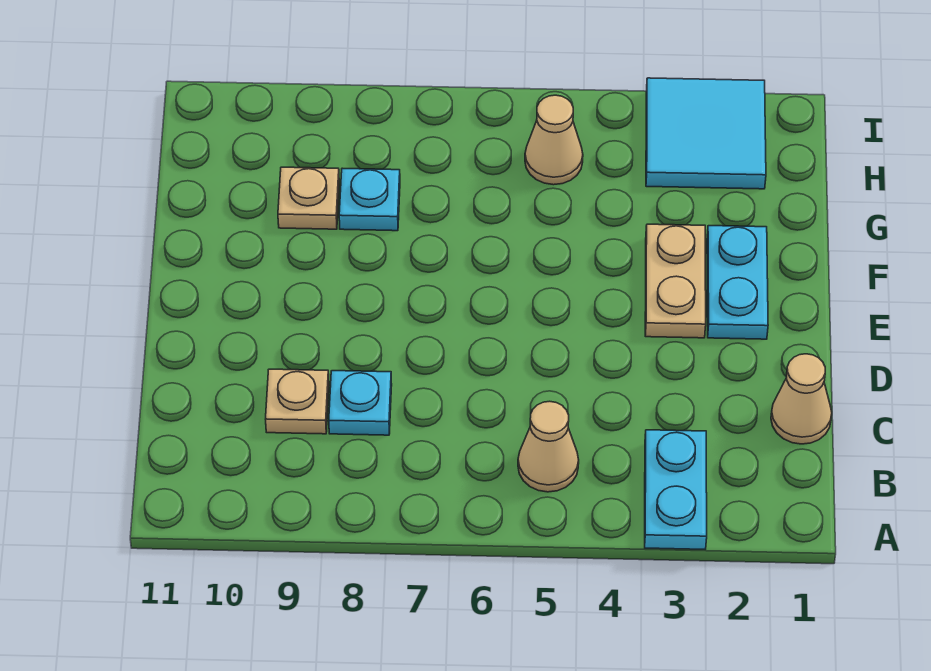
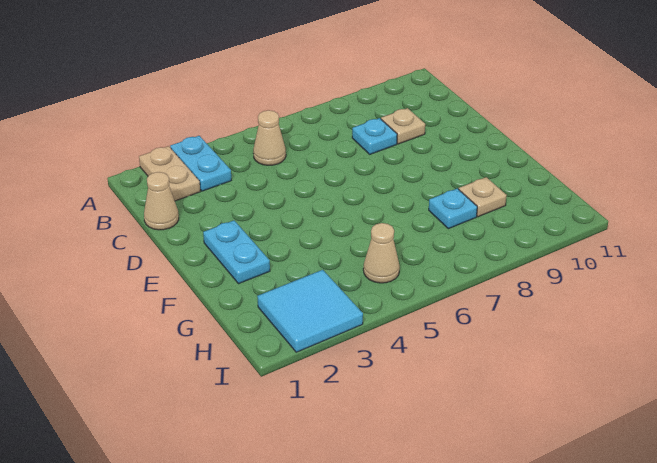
tan 1x2 plate [645,224,706,338] -> tan 1x2 plate moved to [139,146,200,201]

